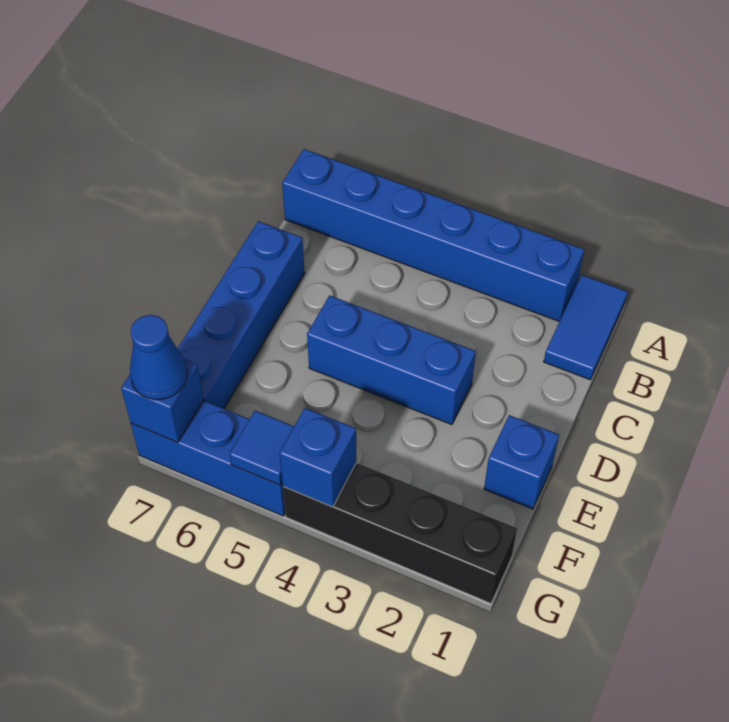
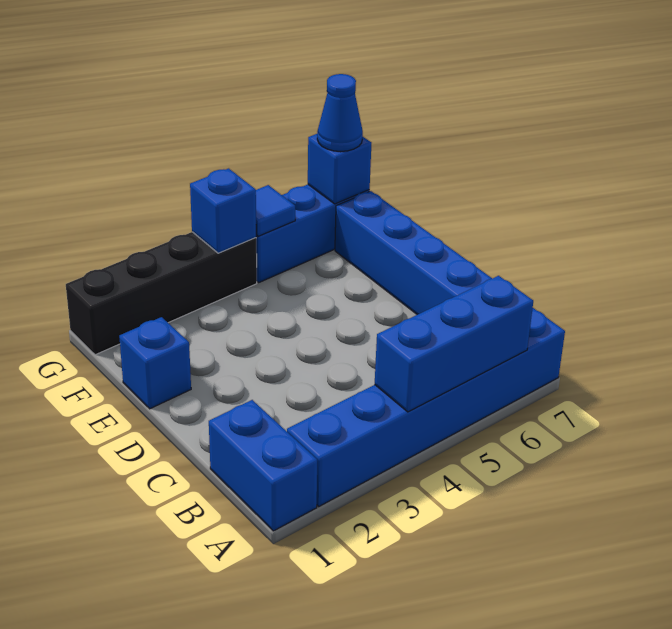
blue 1x2 tile [544,275,628,380] -> blue 1x2 brick [209,400,317,531]
blue 1x3 brick [307,295,476,425] -> blue 1x3 brick moved to [375,276,533,412]

